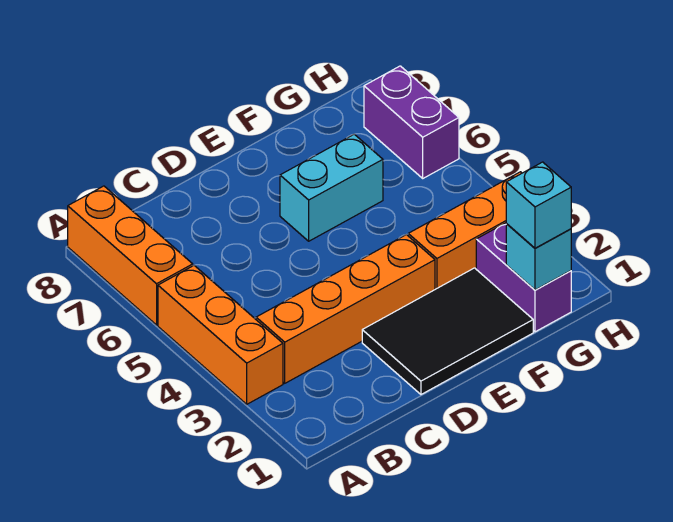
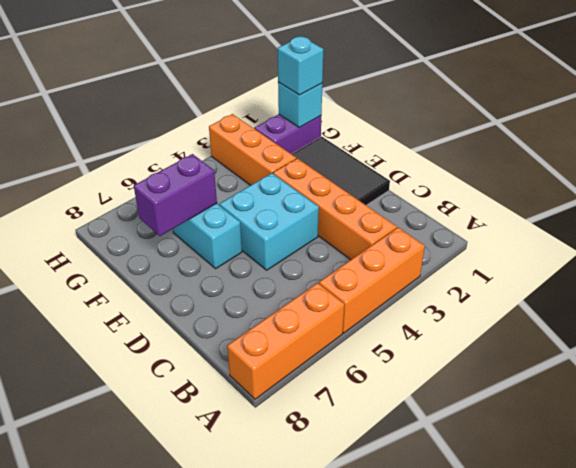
none -> cyan 2x2 brick [220,173,319,270]
purple 1x2 brick [364,66,459,178] -> purple 1x2 brick moved to [134,154,217,236]

